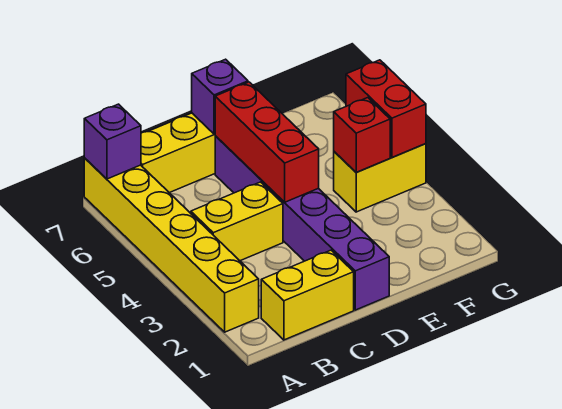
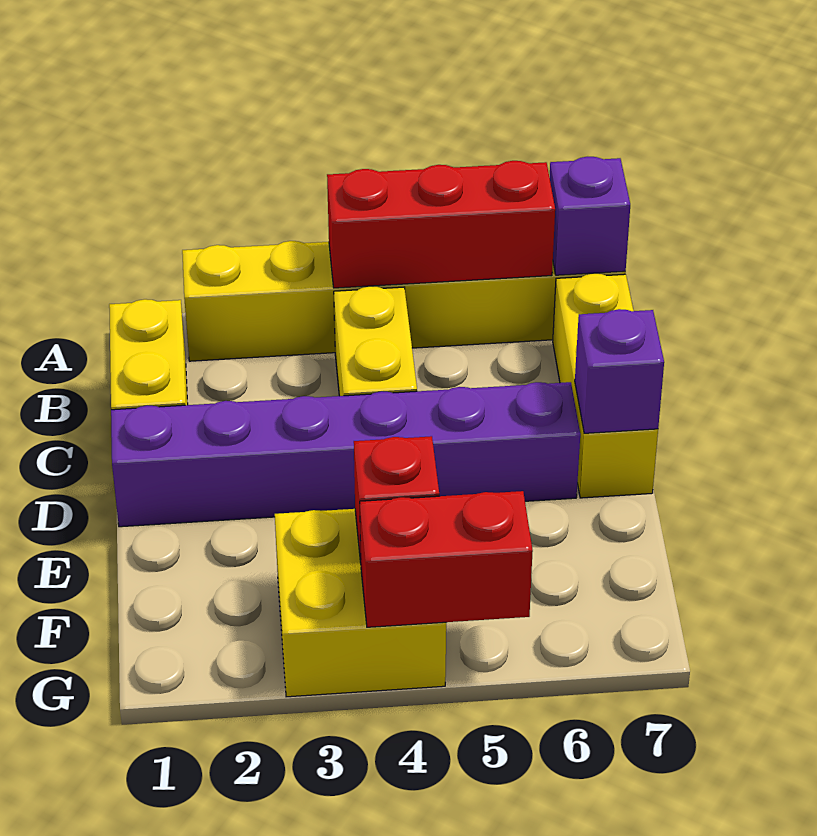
red 1x3 brick [215,82,319,202] -> red 1x3 brick moved to [327,161,555,288]
yellow 1x2 brick [334,144,426,212] -> yellow 2x2 brick [275,509,446,697]

